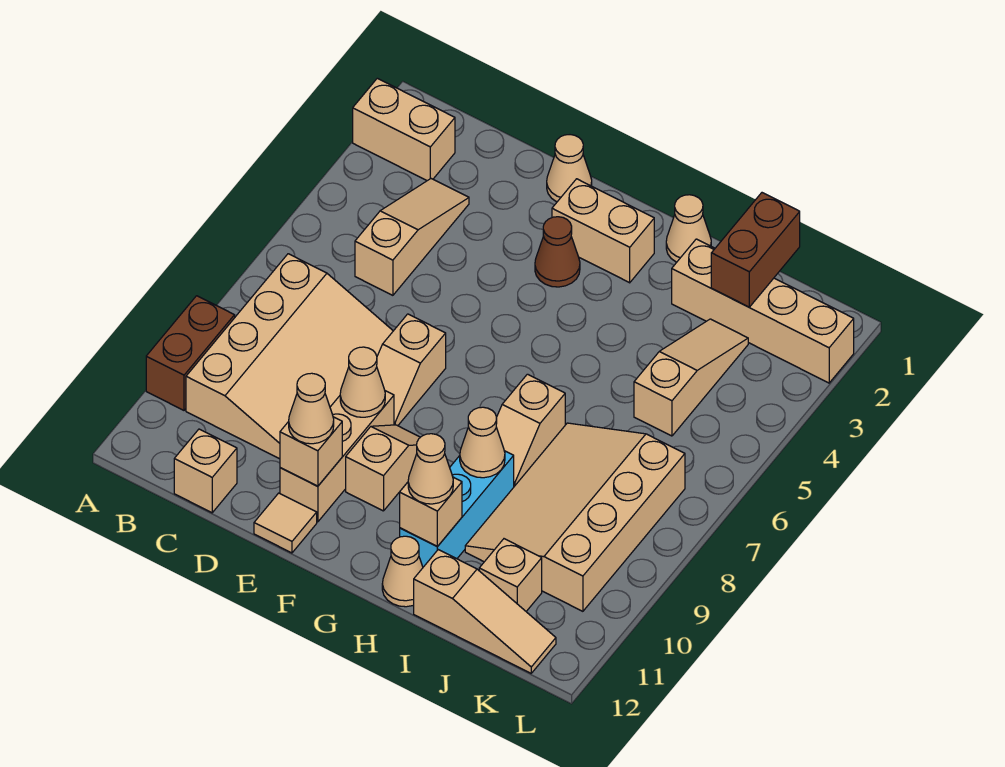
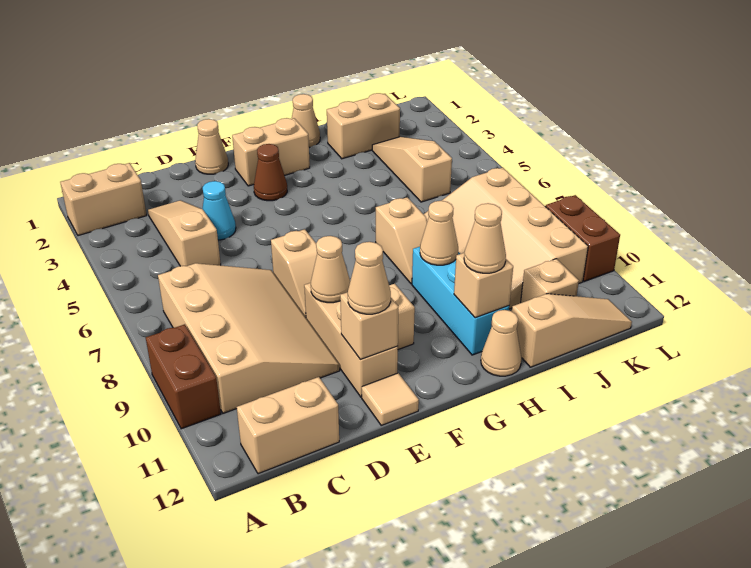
tan 1x1 brick [174,429,237,513] -> tan 1x2 brick [237,377,339,474]
none -> cyan 1x1 cone [202,181,236,240]
tan 1x4 brick [672,239,854,383] -> tan 1x2 brick [327,93,400,159]
brown 1x2 brick [711,193,800,307] -> brown 1x2 brick moved to [545,195,620,281]

